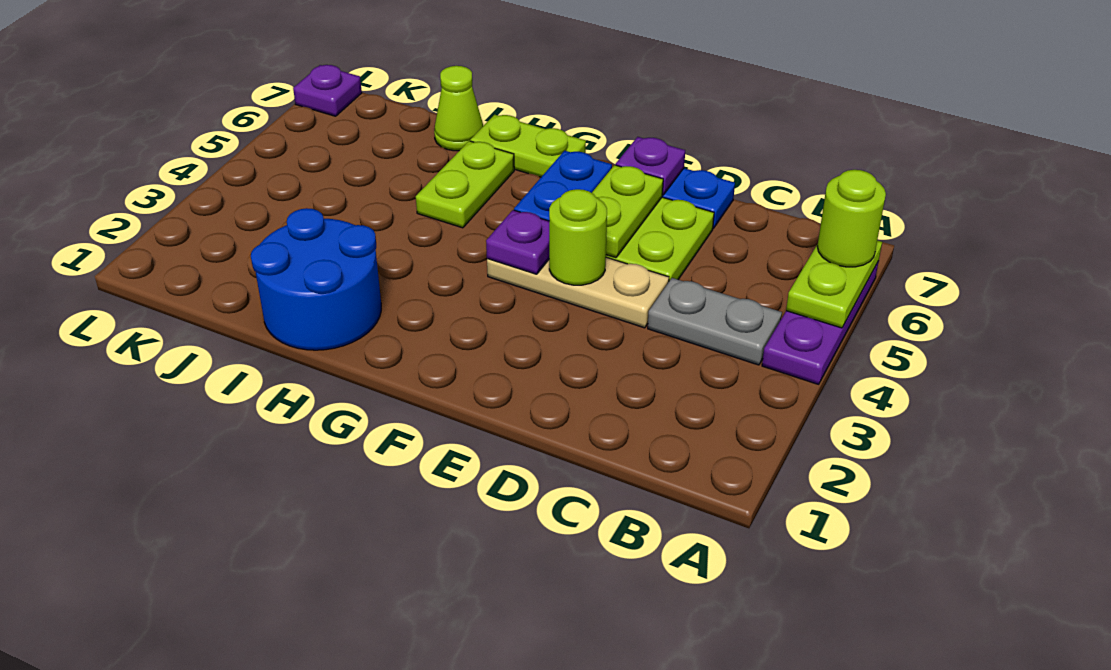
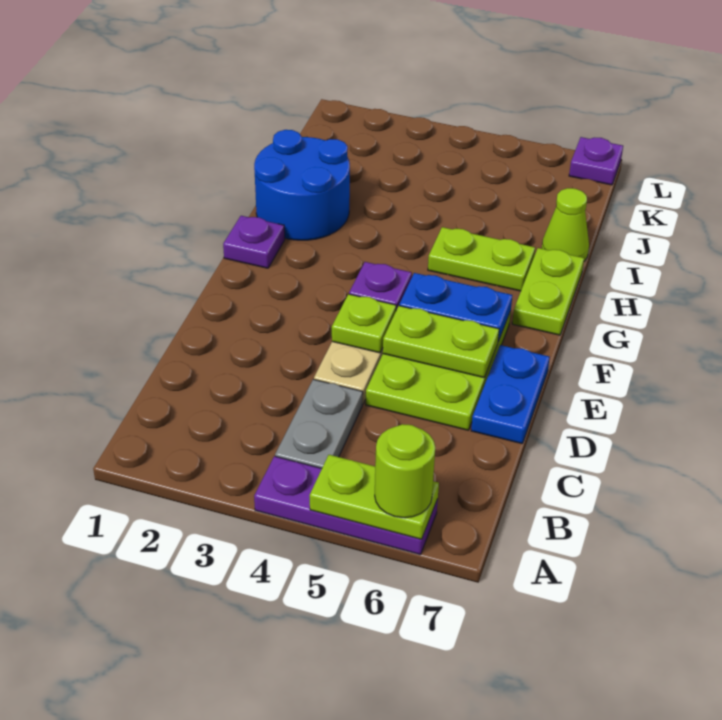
lime 1x1 round brick [549,189,607,285] -> lime 1x1 plate [332,294,396,353]
purple 1x1 plate [616,137,685,195] -> purple 1x1 plate moved to [223,216,285,268]

